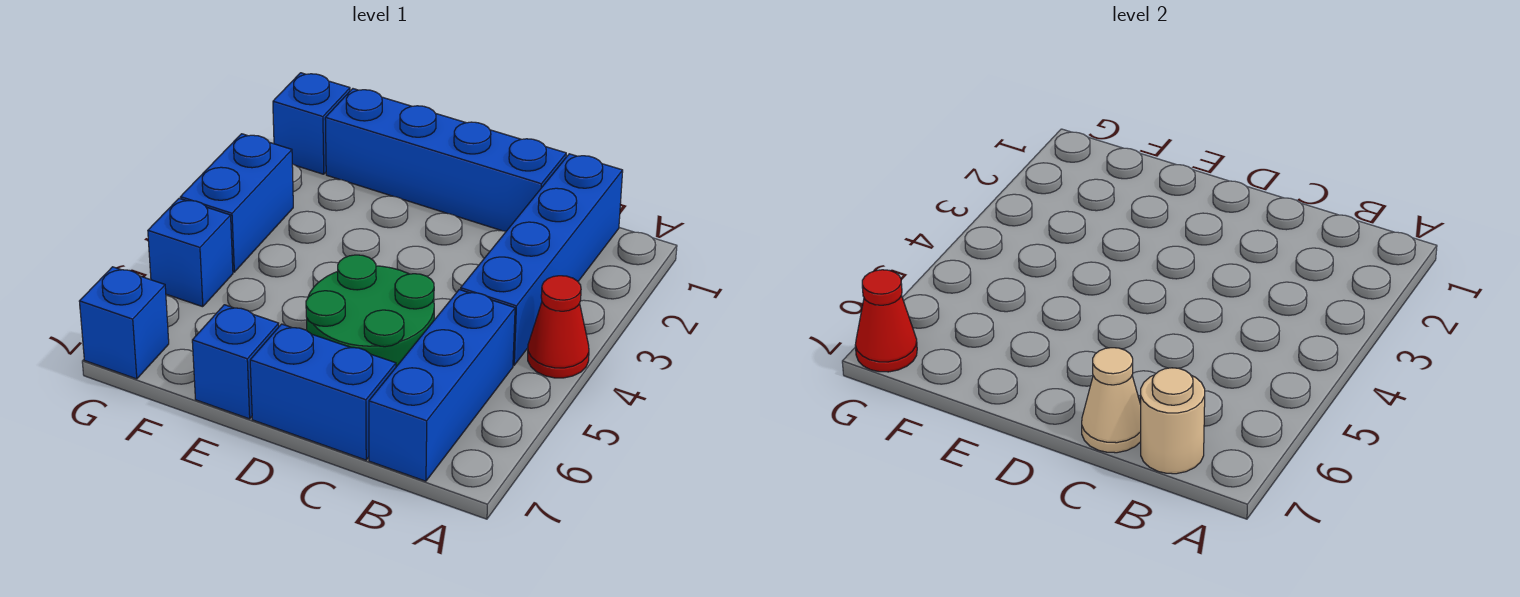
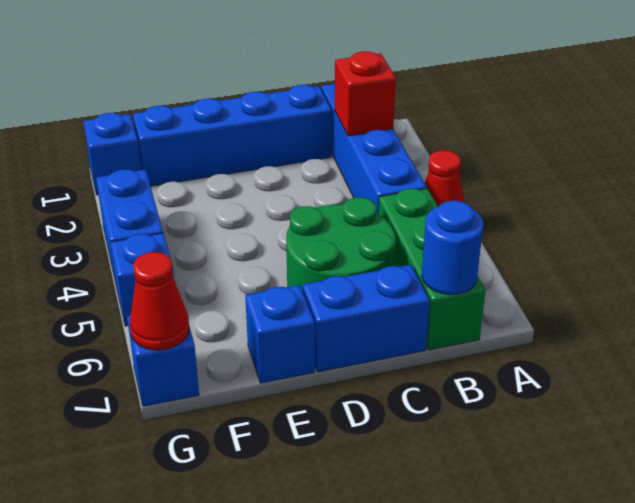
none -> red 1x1 brick [335,51,396,136]
blue 1x3 brick [369,290,515,481] -> green 1x3 brick [378,189,486,350]
tan 1x1 round brick [1141,368,1205,474] -> blue 1x1 round brick [422,201,483,295]
tan 1x1 cone [1082,348,1141,453] -> none

